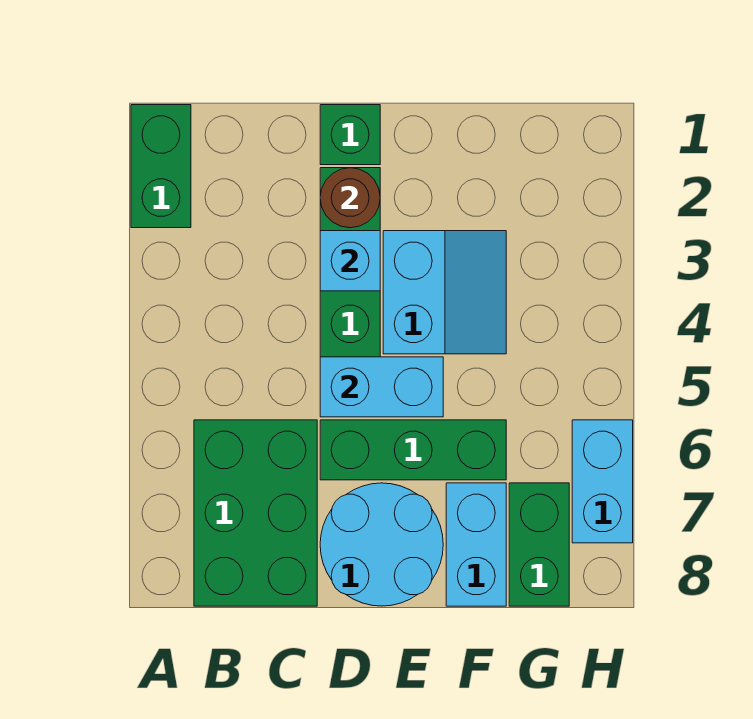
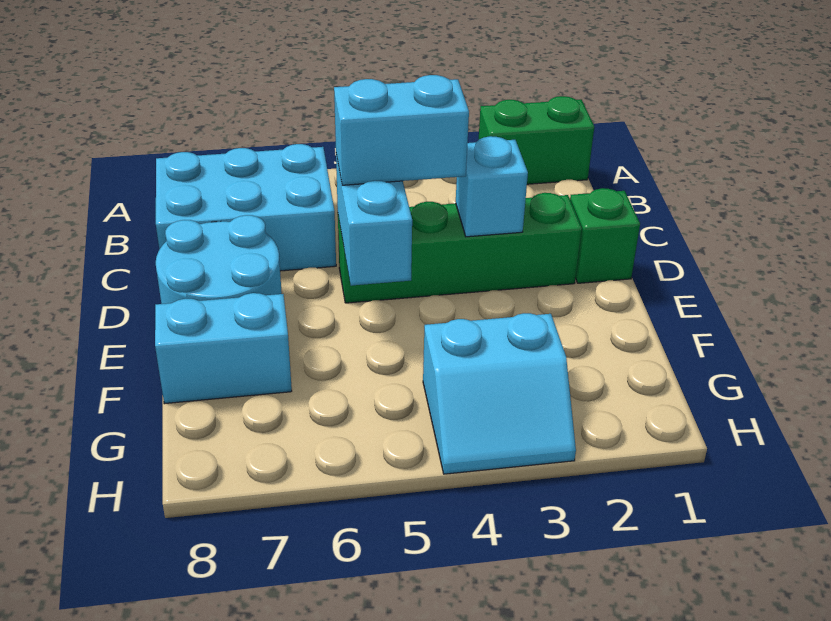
green 2x3 brick [194,420,317,606] -> cyan 2x3 brick [156,144,336,271]
brown 1x1 round brick [320,168,380,228] -> none
green 1x3 brick [320,420,506,480] -> none
cyan 2x2 slope [383,231,506,354] -> cyan 2x2 slope moved to [423,313,576,474]
green 1x2 brick [509,483,569,606] -> none
cyan 1x2 brick [572,420,633,543] -> cyan 1x2 brick moved to [334,75,469,185]

